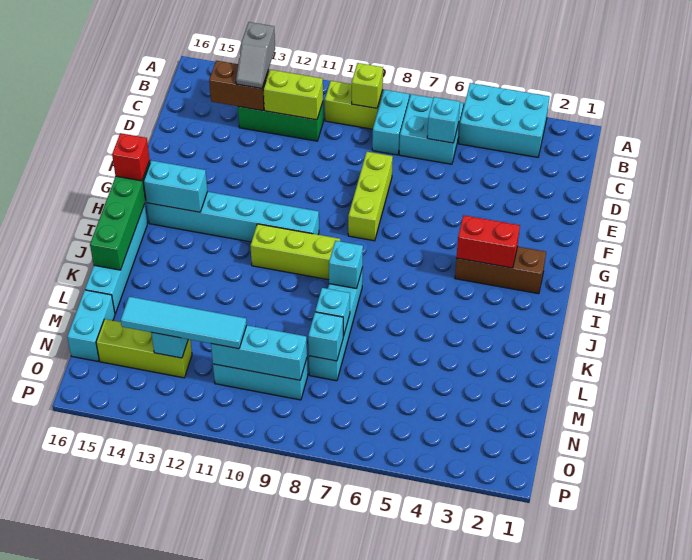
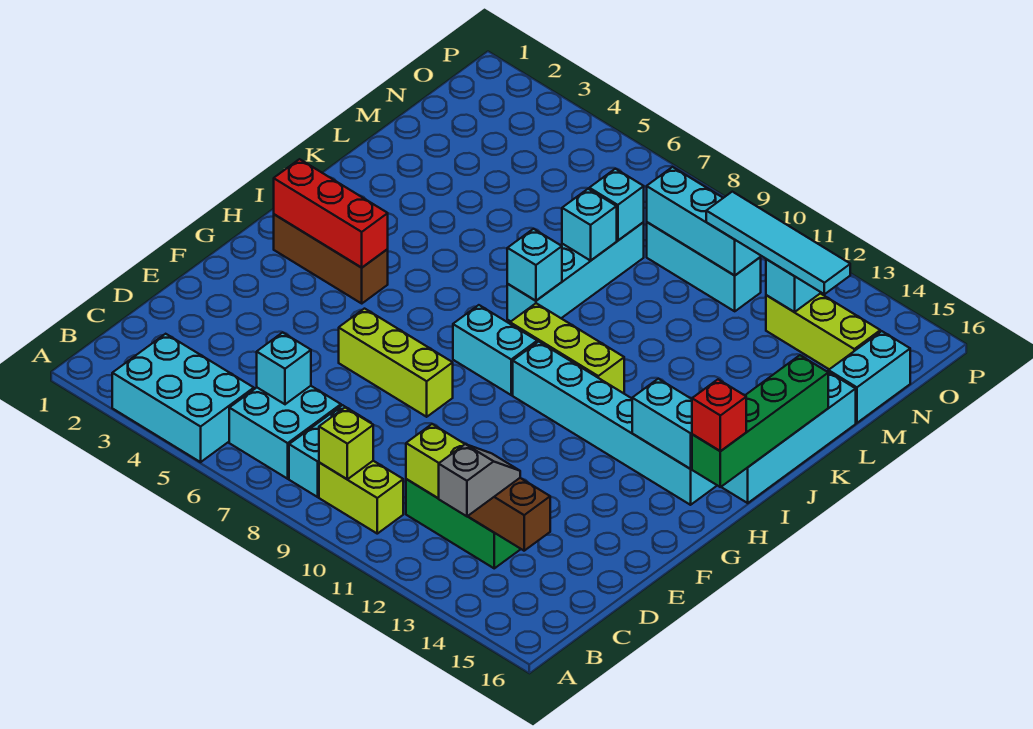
lime 1x3 brick [348,152,393,241] -> lime 1x3 brick turned to [339,309,453,417]
red 1x2 brick [456,215,520,268] -> red 1x3 brick [274,159,388,268]
none -> cyan 1x2 brick [453,305,537,395]

